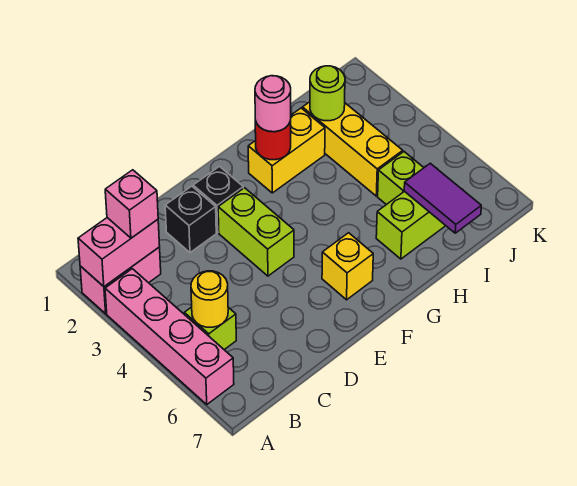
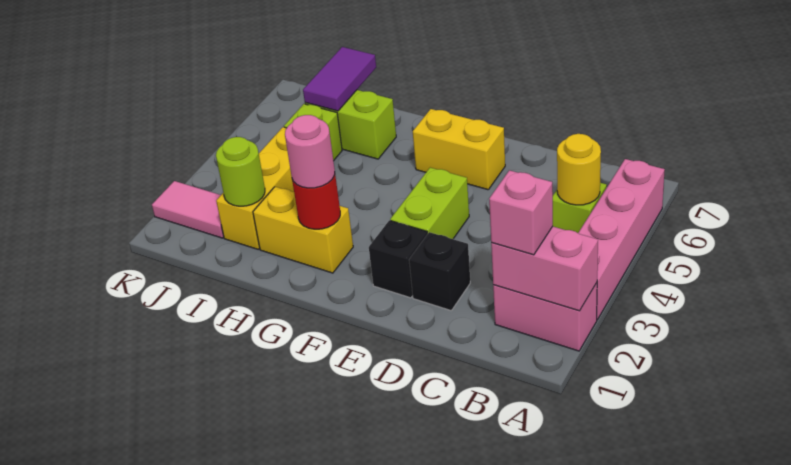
yellow 1x1 brick [322,233,373,300] -> yellow 1x2 brick [413,109,505,190]
none -> pink 1x2 tile [152,181,224,238]

